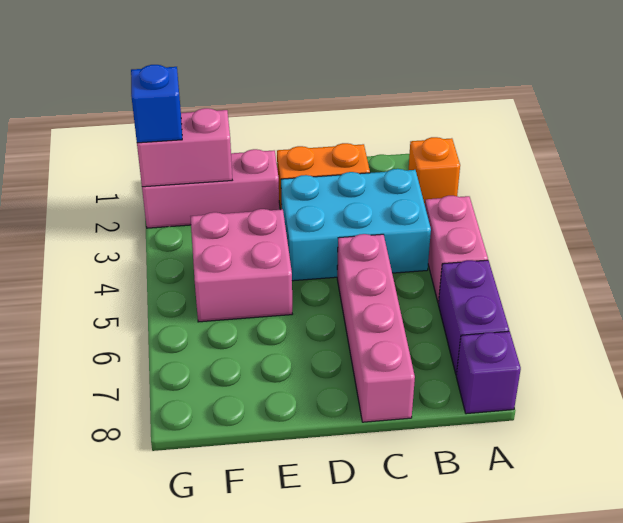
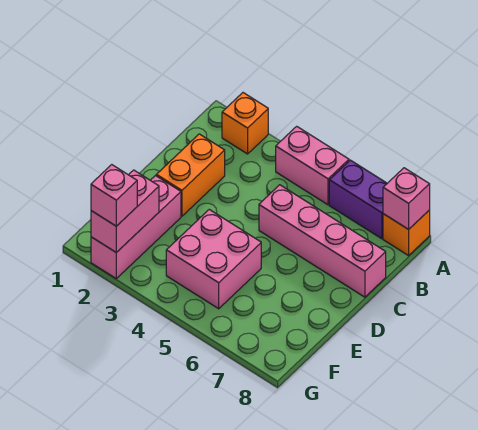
purple 1x1 brick [456,331,521,414] -> orange 1x1 brick [383,210,430,256]
none -> pink 1x1 brick [383,168,430,229]
cyan 2x3 brick [281,169,431,281] -> none
blue 1x1 brick [131,65,182,143] -> pink 1x1 brick [91,165,137,226]

